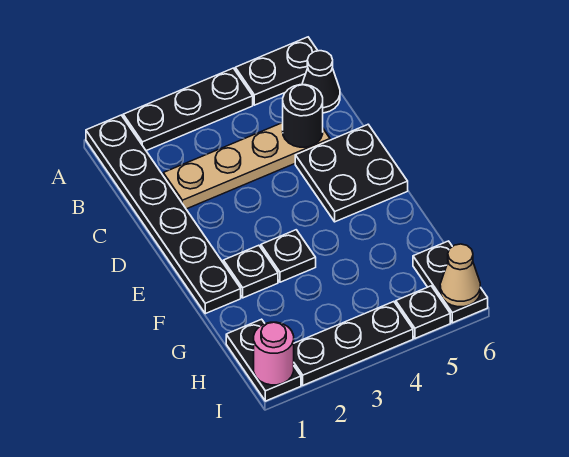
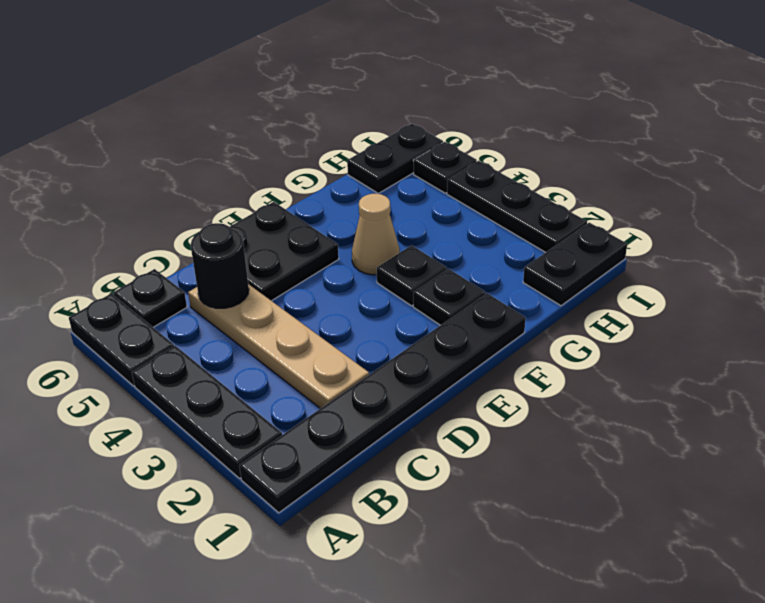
black 1x1 cone [302,51,340,113] -> black 1x1 plate [114,269,187,327]
pink 1x1 round brick [254,322,294,385] -> none
tan 1x1 cone [440,244,480,307] -> tan 1x1 cone moved to [352,194,400,275]

